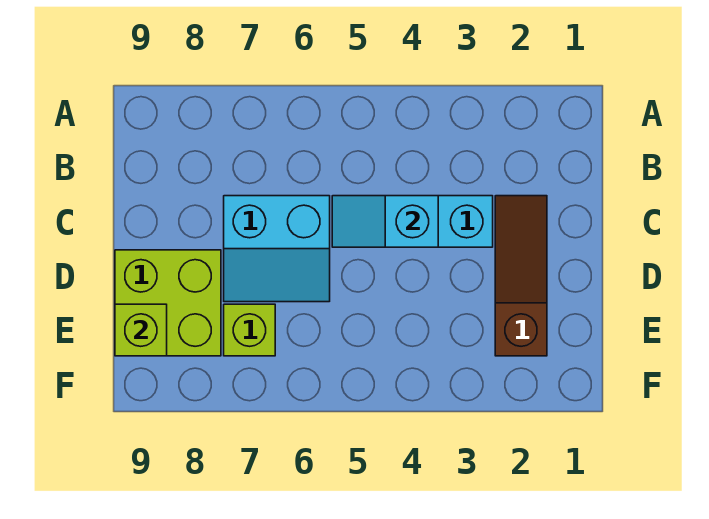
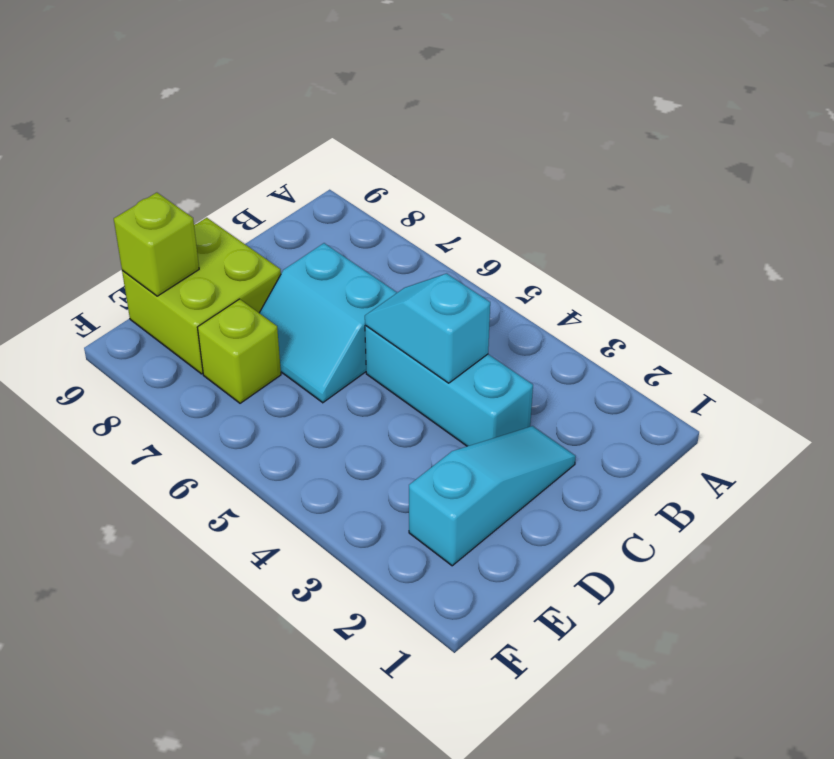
brown 1x3 slope [495,196,547,356] -> cyan 1x3 slope [409,426,576,566]

